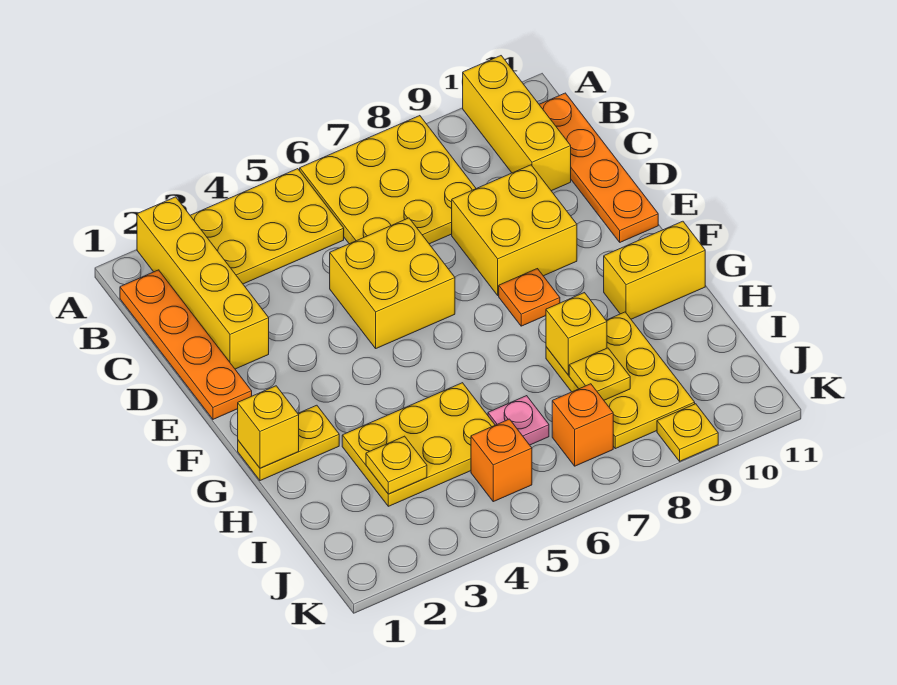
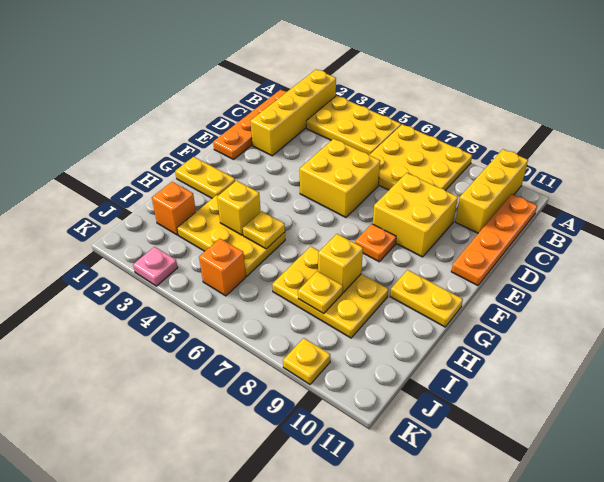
yellow 1x1 brick [238,386,299,468] -> yellow 1x1 brick moved to [217,181,261,235]
yellow 1x2 brick [604,221,705,319] -> yellow 1x2 plate [390,270,463,327]
yellow 2x3 plate [546,312,695,449] -> yellow 2x3 plate turned to [272,246,388,338]
yellow 1x1 plate [366,436,427,494] -> yellow 1x1 plate moved to [243,211,285,249]
pink 1x1 plate [488,396,549,445] -> pink 1x1 plate moved to [133,247,178,286]
orange 1x1 brick [552,384,613,466] -> orange 1x1 brick moved to [152,182,196,235]

